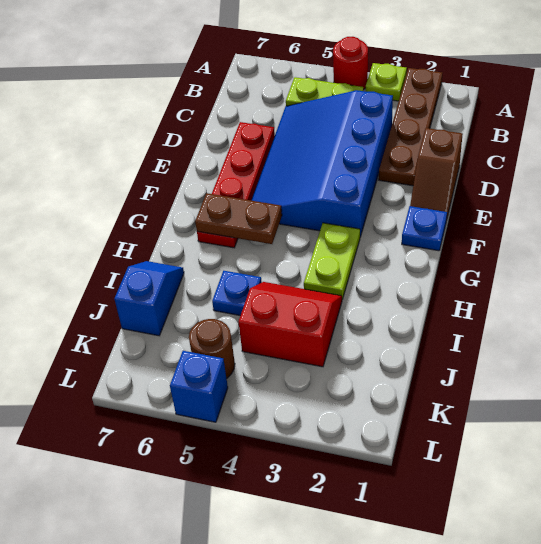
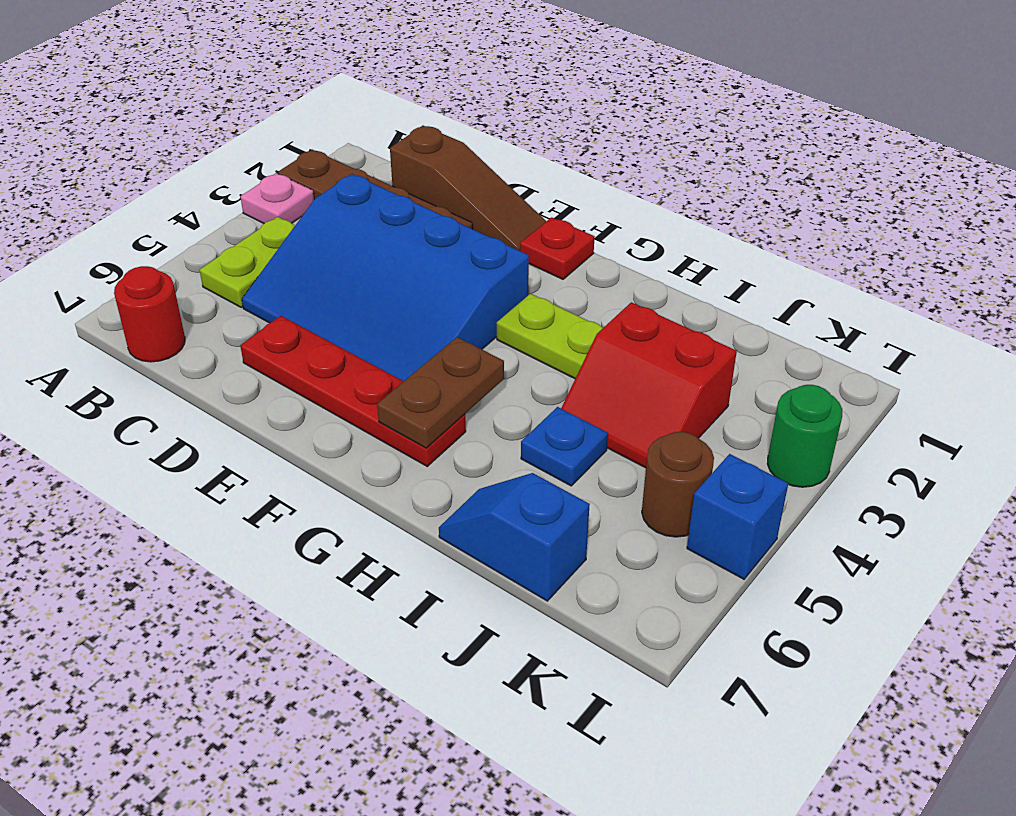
lime 1x1 plate [366,63,407,101] -> pink 1x1 plate [240,173,314,223]
red 1x1 round brick [333,37,368,90] -> red 1x1 round brick moved to [114,266,185,362]
brown 1x2 slope [410,128,463,221] -> brown 1x3 slope [390,126,546,251]
blue 1x1 plate [402,206,447,251] -> red 1x1 plate [520,217,594,279]
red 2x2 slope [239,282,342,367] -> red 2x2 slope turned to [561,302,737,468]
none -> green 1x1 round brick [767,385,842,487]

